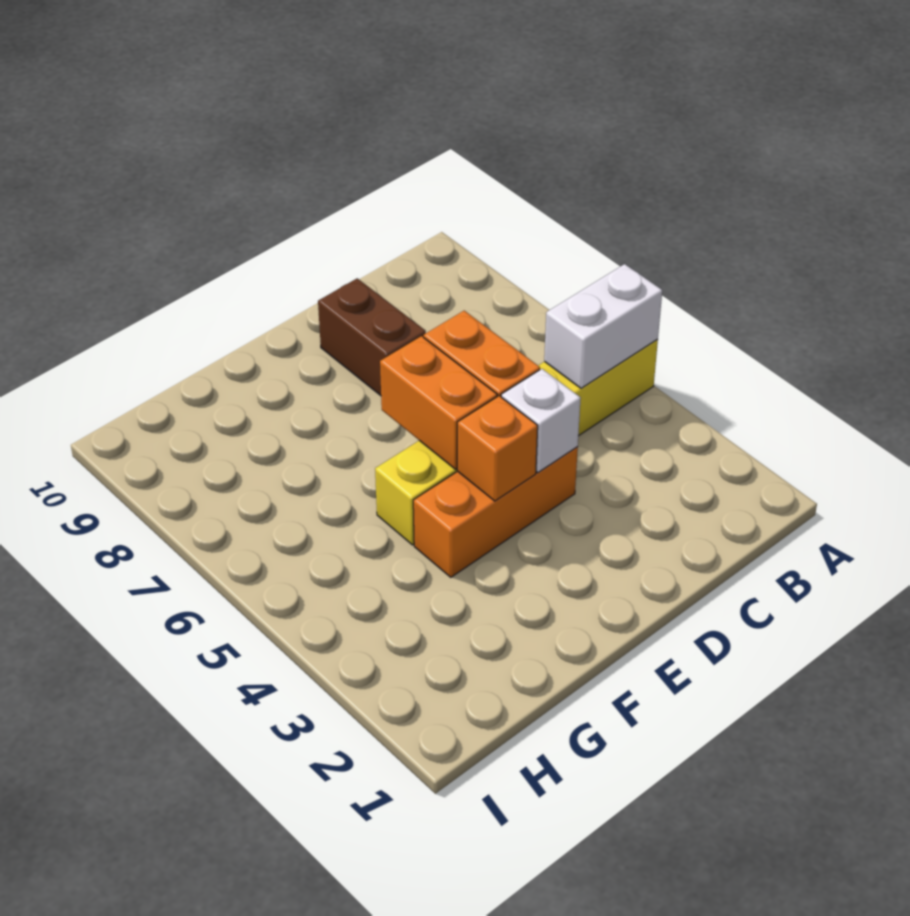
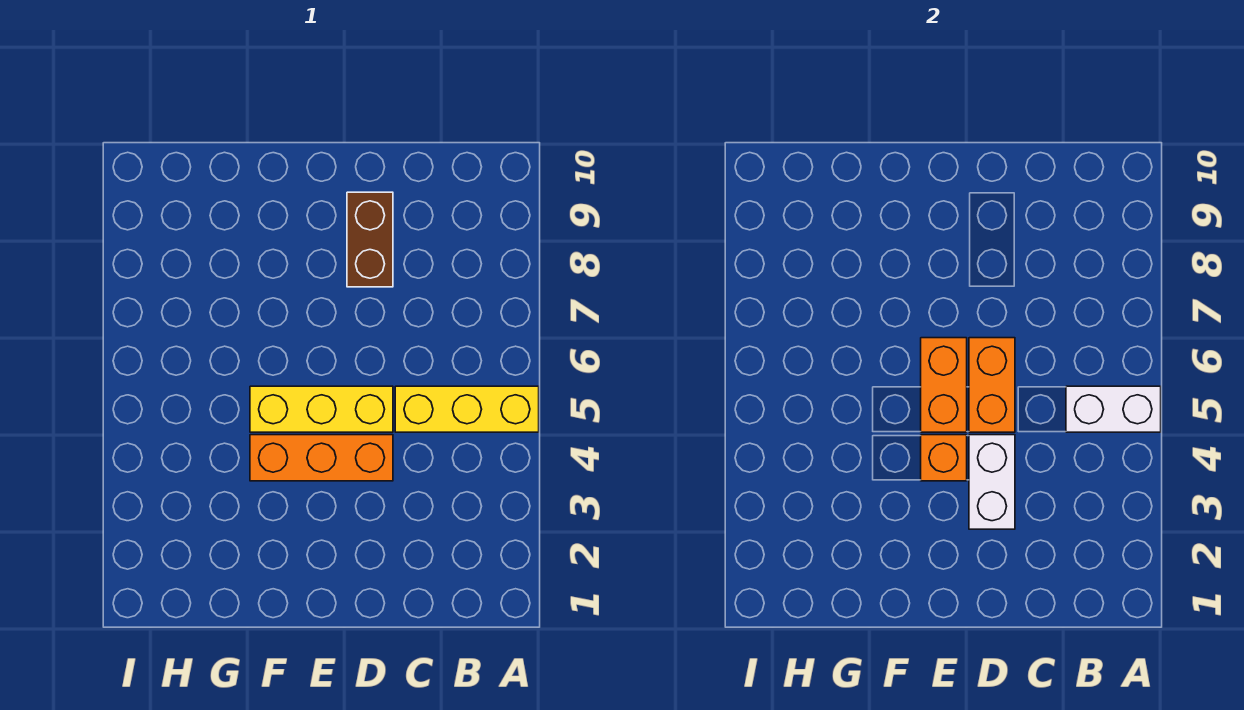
white 1x1 brick [501,369,581,473] -> white 1x2 brick [969,435,1015,529]

